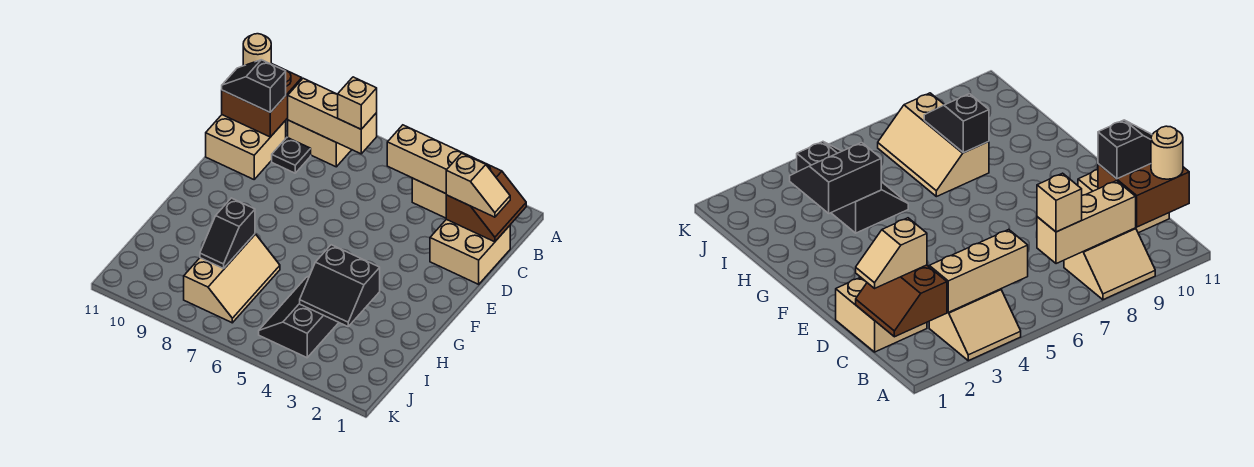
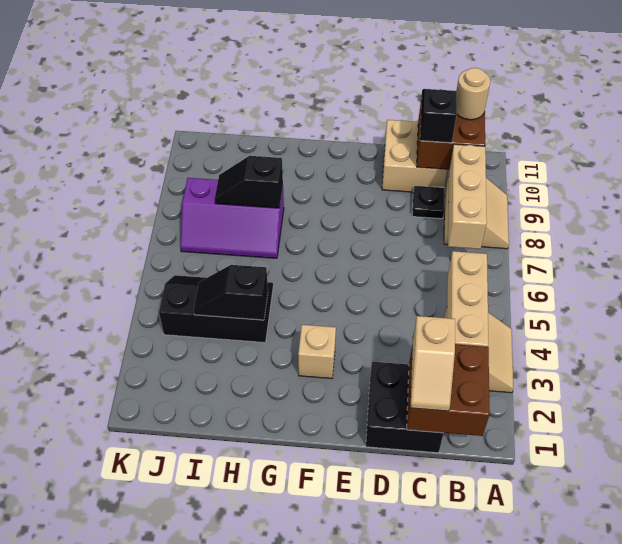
brown 2x2 slope [446,160,526,242] -> brown 2x2 brick [407,343,490,436]
tan 1x1 brick [337,77,377,129] -> tan 1x1 brick moved to [298,325,336,378]
tan 2x2 brick [430,219,510,284] -> black 2x2 brick [366,362,444,453]
black 2x2 slope [300,245,380,326] -> black 1x2 slope [194,265,268,320]
tan 2x3 slope [184,234,280,323] -> purple 2x3 slope [180,178,284,258]

